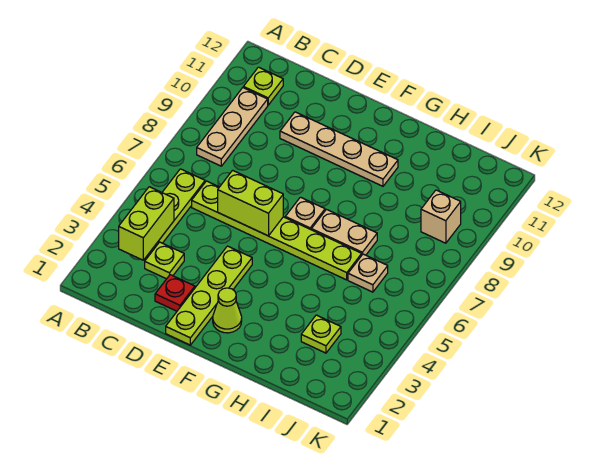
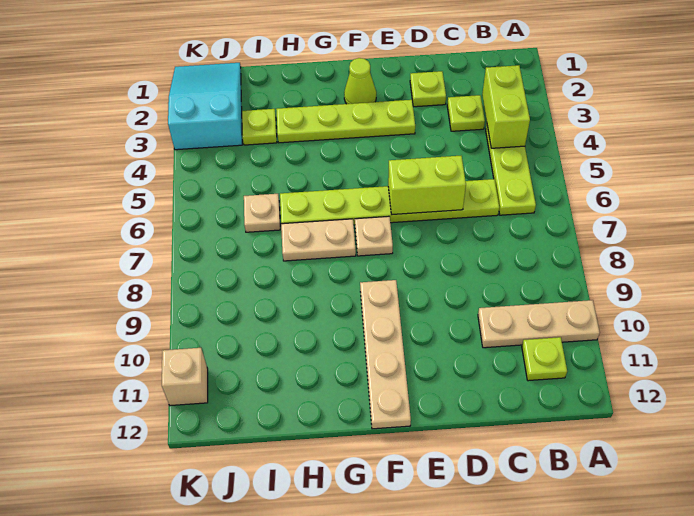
tan 1x3 plate [197,88,268,166] -> tan 1x3 plate turned to [478,300,600,348]
red 1x1 plate [155,275,195,311] -> lime 1x1 plate [410,71,446,107]
tan 1x4 plate [280,112,398,186] -> tan 1x4 plate turned to [360,280,411,429]
lime 1x4 plate [166,246,252,345] -> lime 1x4 plate turned to [276,100,415,143]
none -> cyan 2x3 slope [168,63,242,150]
tan 1x1 brick [421,190,461,243] -> tan 1x1 brick moved to [162,348,208,406]

